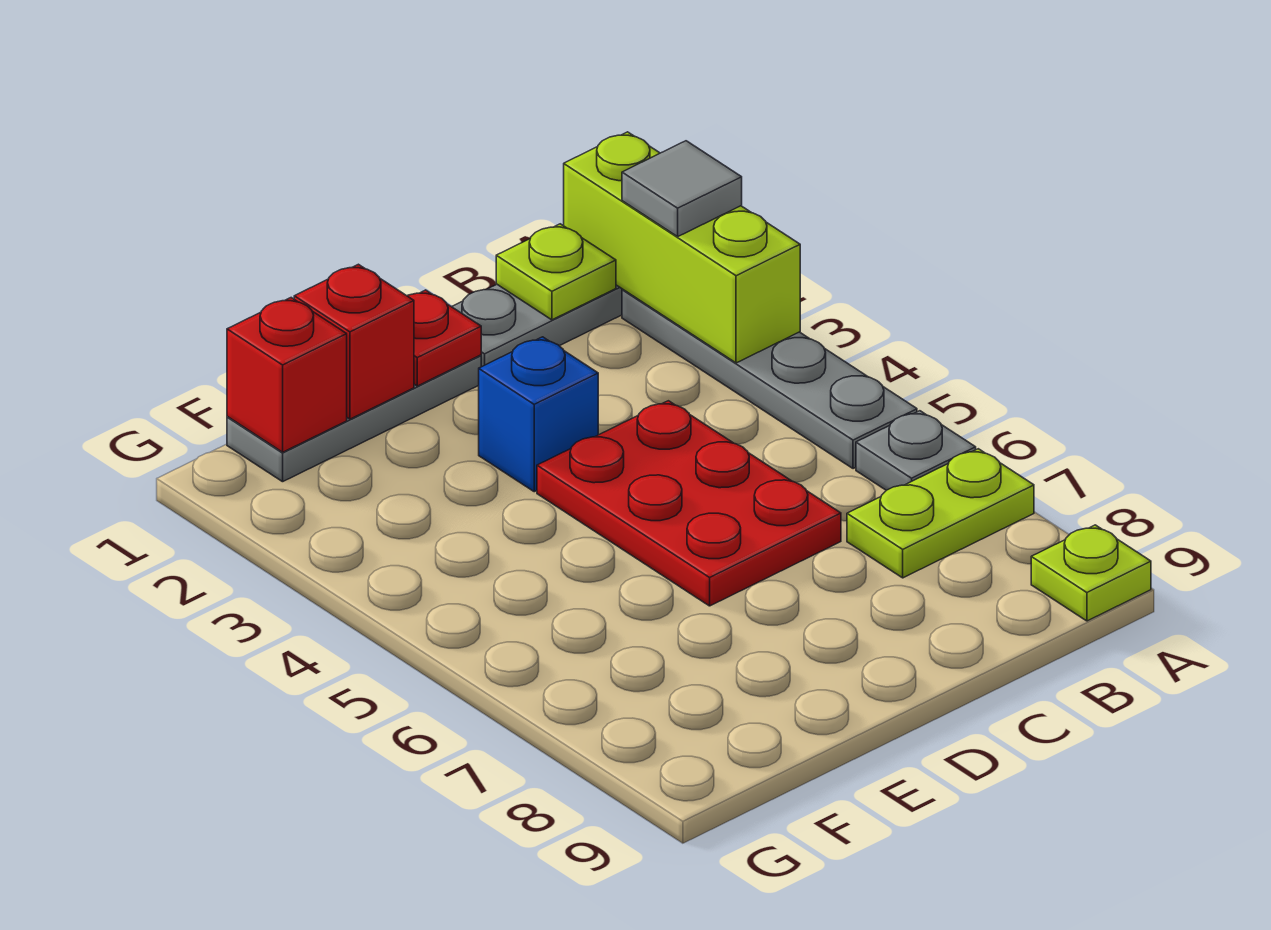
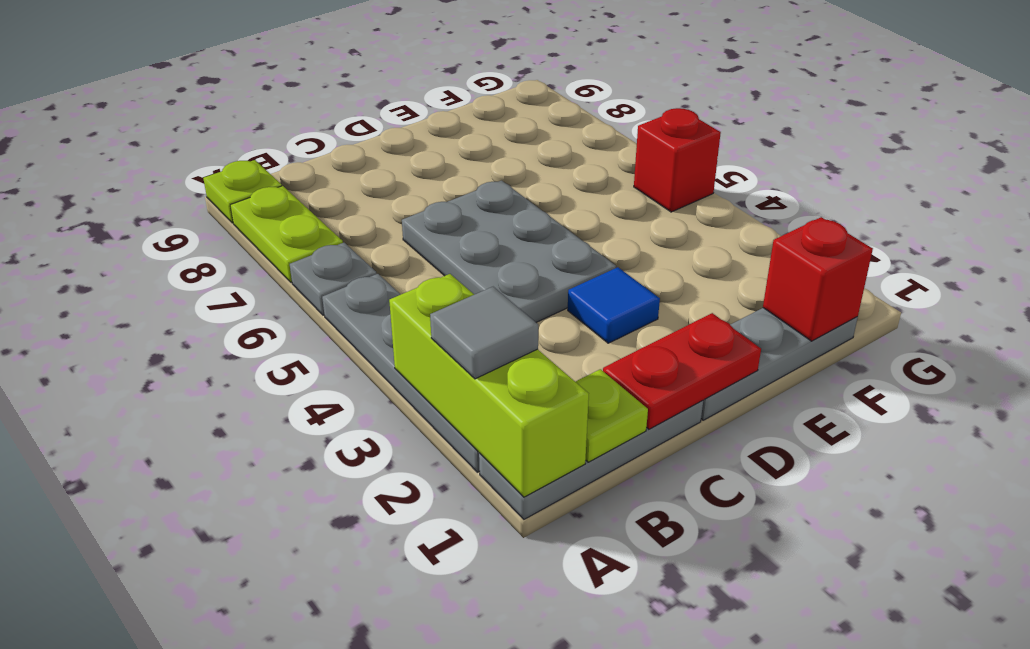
lime 1x2 plate [847,449,1034,578] -> lime 1x2 plate turned to [230,186,343,283]
red 2x3 plate [537,401,841,606] -> grey 2x3 plate [402,181,616,322]
red 1x1 plate [407,290,481,386] -> red 1x2 plate [603,313,761,429]
blue 1x1 brick [479,337,598,492] -> blue 1x1 tile [568,267,660,343]
red 1x1 brick [294,264,414,419] -> red 1x1 brick moved to [634,108,721,212]

